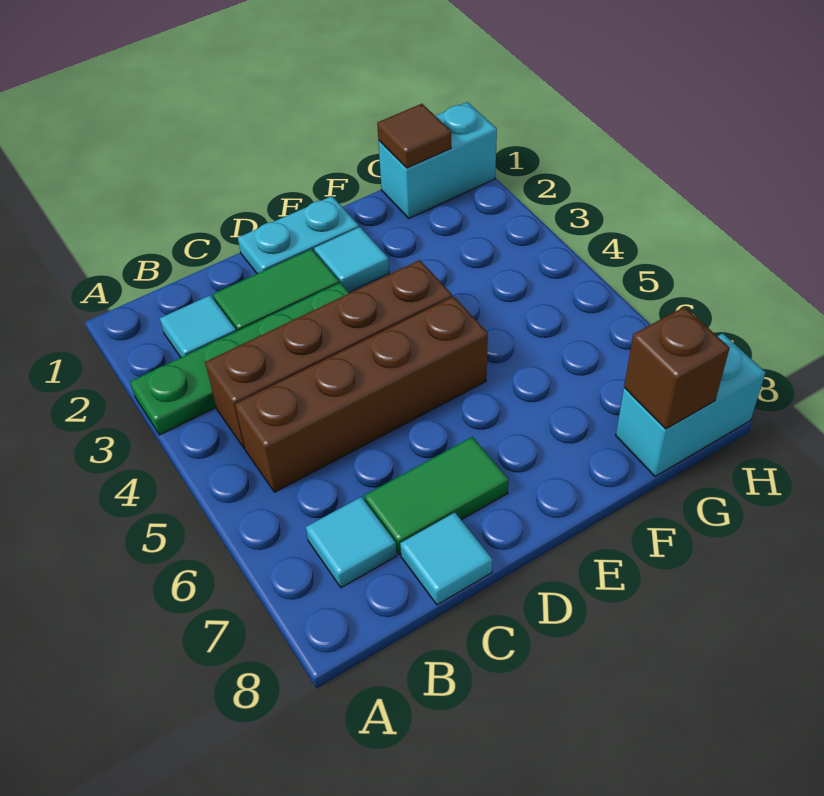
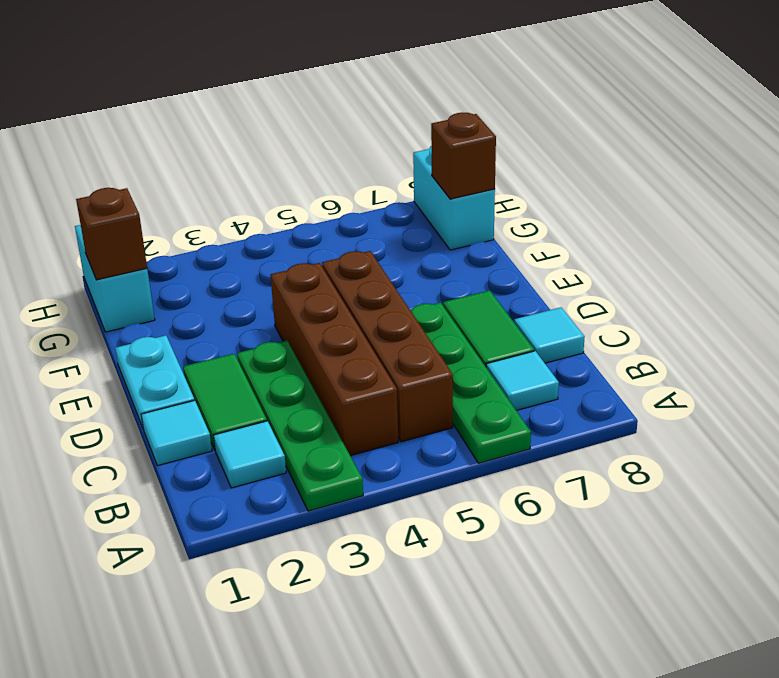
none -> green 1x4 plate [410,303,531,463]
cyan 1x1 tile [314,227,389,292] -> cyan 1x1 tile moved to [141,400,212,466]
brown 1x1 tile [377,104,451,168] -> brown 1x1 brick [76,188,147,280]

